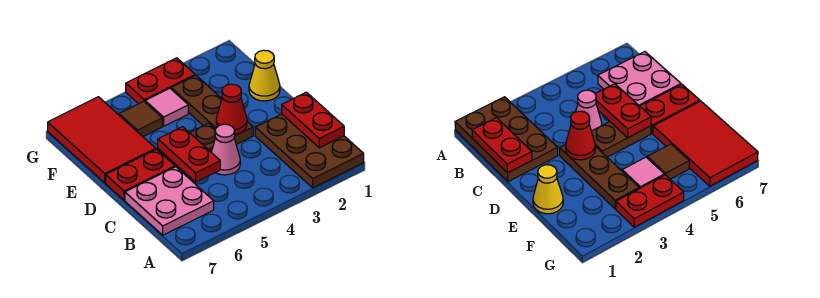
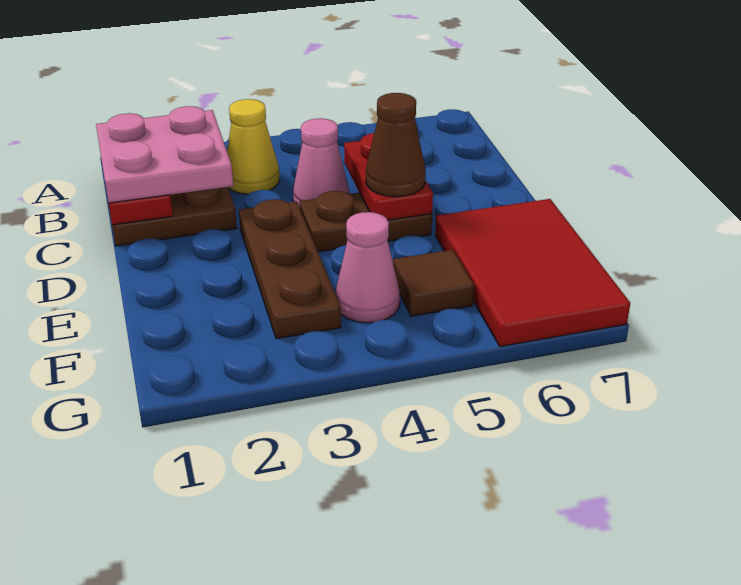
pink 2x2 plate [125,167,214,235] -> pink 2x2 plate moved to [96,106,233,203]
red 1x1 cone [216,84,247,134] -> none
none -> brown 1x1 cone [366,93,426,197]
red 1x2 plate [106,149,175,200] -> none
yellow 1x1 cone [249,50,280,101] -> yellow 1x1 cone moved to [227,99,280,194]
pink 1x1 tile [145,88,188,126] -> pink 1x1 cone [335,212,400,323]
red 1x2 plate [126,58,195,104] -> none

